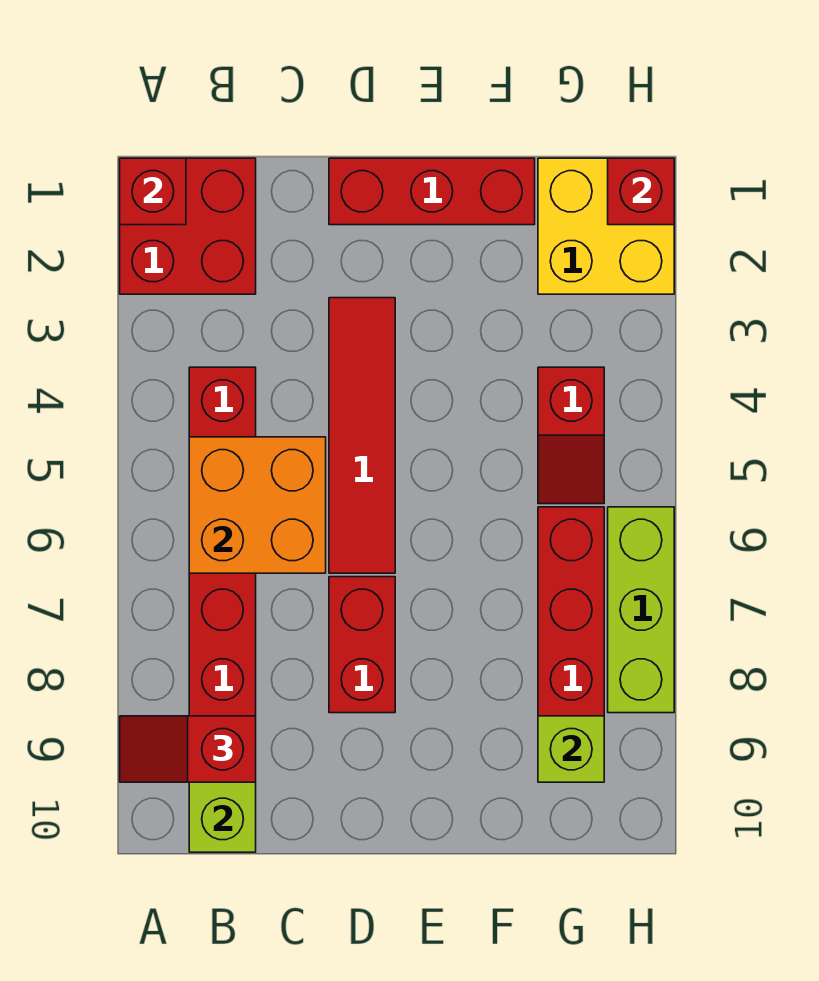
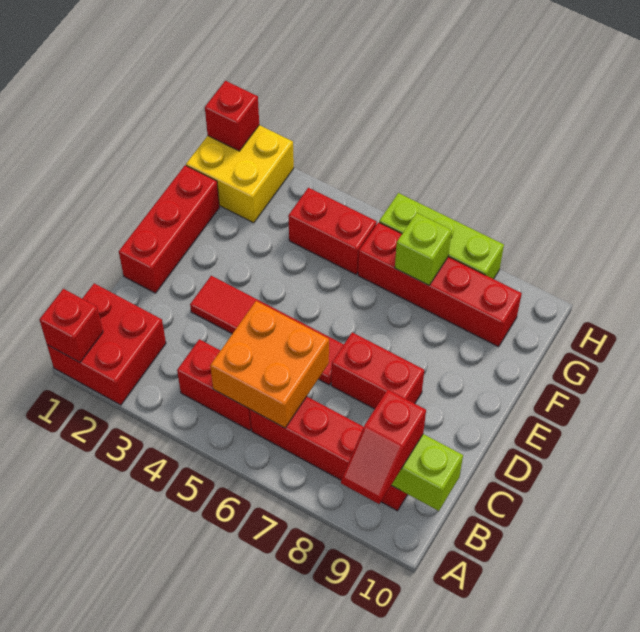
red 1x2 slope [538,367,604,504] -> red 1x2 brick [288,188,377,274]
lime 1x1 brick [538,716,604,782] -> lime 1x1 brick moved to [395,213,452,285]

